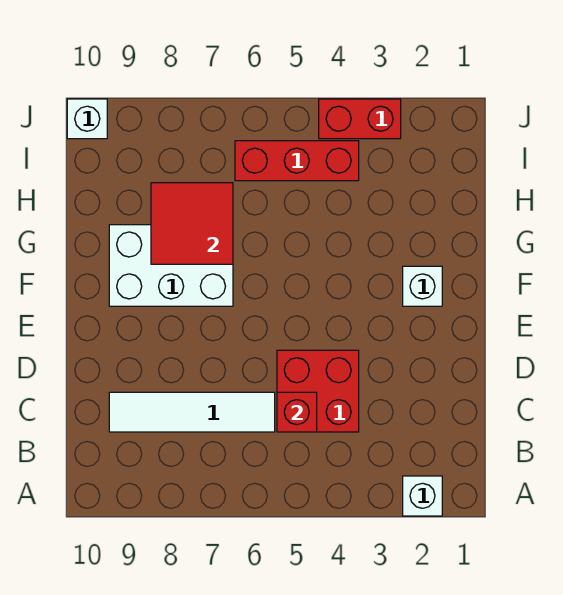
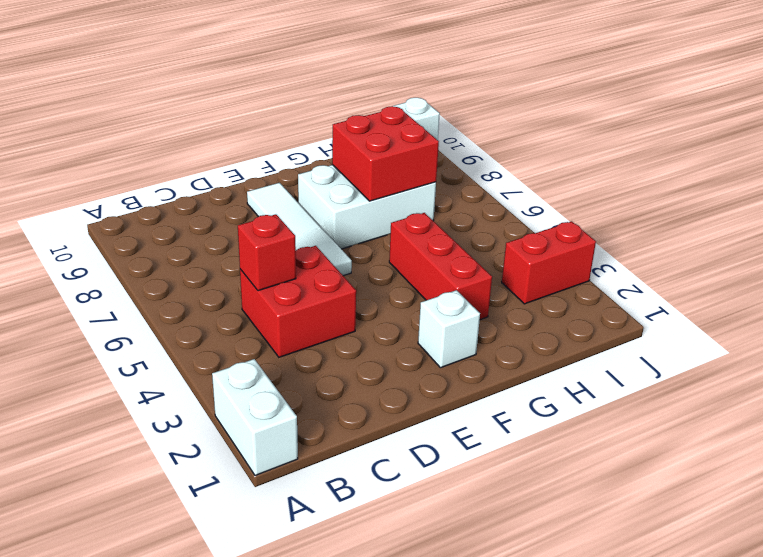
white 1x1 brick [403,476,442,516] -> white 1x2 brick [212,359,298,475]
white 1x4 tile [109,392,275,432] -> white 1x4 tile moved to [247,183,352,276]
white 2x3 brick [109,225,233,306] -> white 2x3 brick turned to [298,165,436,249]
red 2x2 tile [151,183,233,264] -> red 2x2 brick [332,106,439,201]
red 1x3 brick [235,141,359,181] -> red 1x3 brick moved to [389,213,492,320]
red 1x2 brick [319,99,401,139] -> red 1x2 brick turned to [502,221,596,304]

